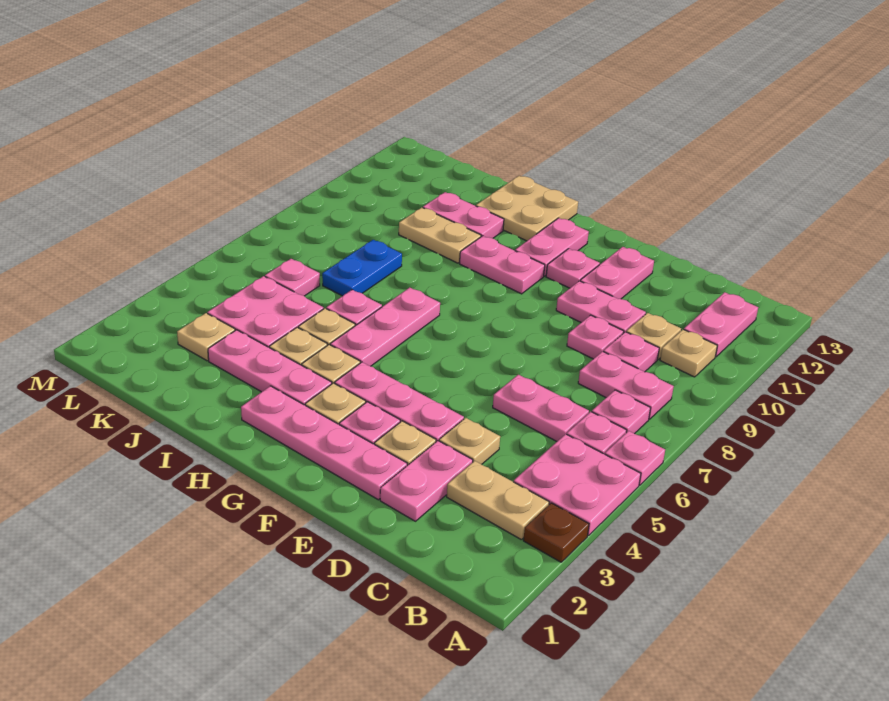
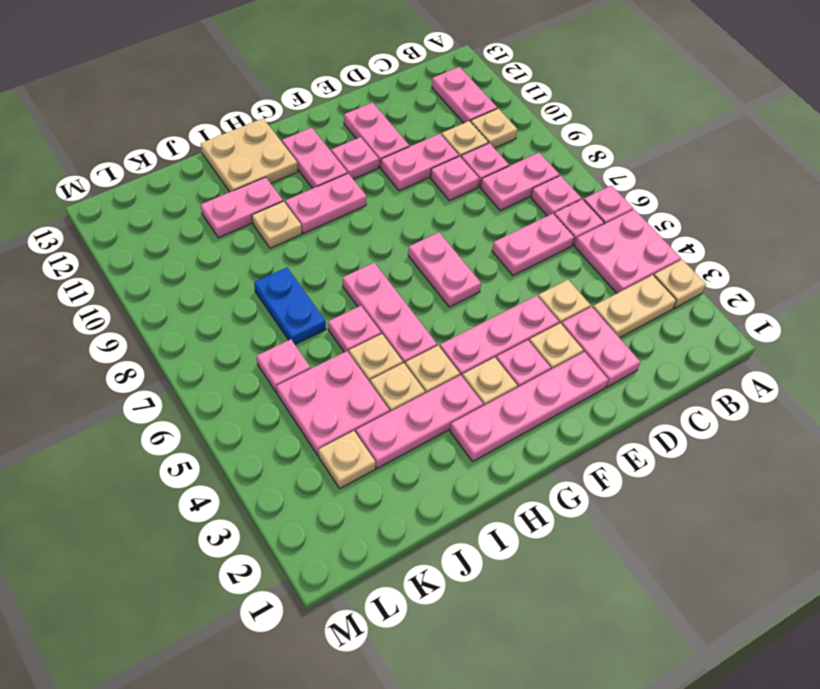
brown 1x1 plate [523,503,589,562] -> tan 1x1 plate [654,259,706,308]
none -> pink 1x2 plate [408,232,481,307]
tan 1x2 plate [399,208,481,263] -> tan 1x1 plate [252,201,302,248]

